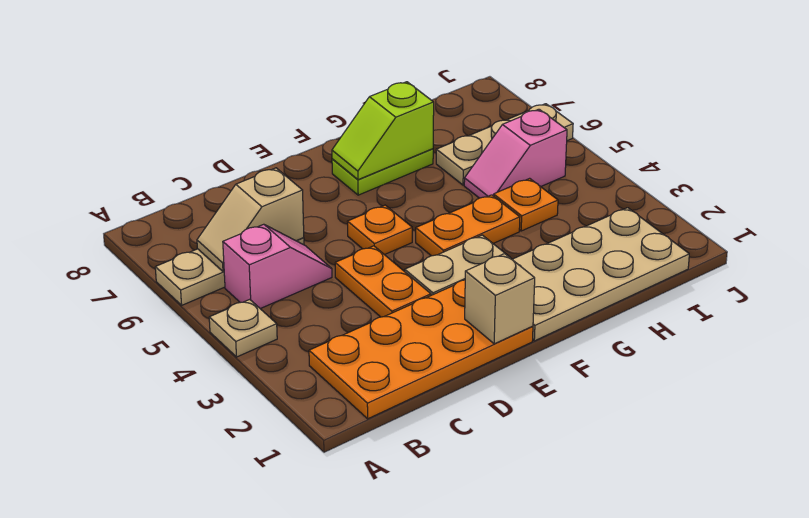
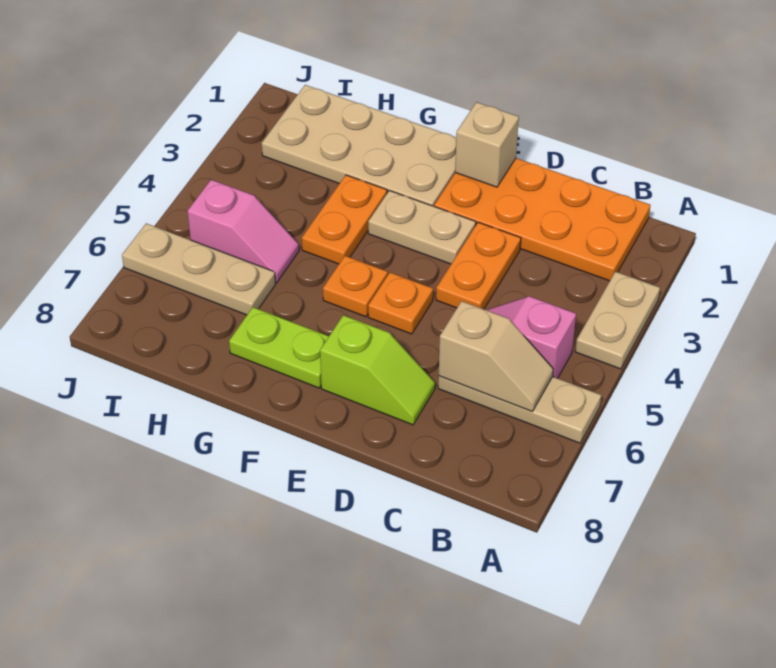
tan 1x1 plate [209,299,277,357] -> tan 1x2 plate [575,272,660,369]
orange 1x2 plate [416,195,520,256] -> orange 1x2 plate turned to [302,175,387,264]
lime 1x2 slope [332,82,434,180] -> lime 1x2 slope moved to [320,315,435,425]
orange 1x1 plate [494,178,558,231] -> orange 1x1 plate moved to [323,256,388,317]

